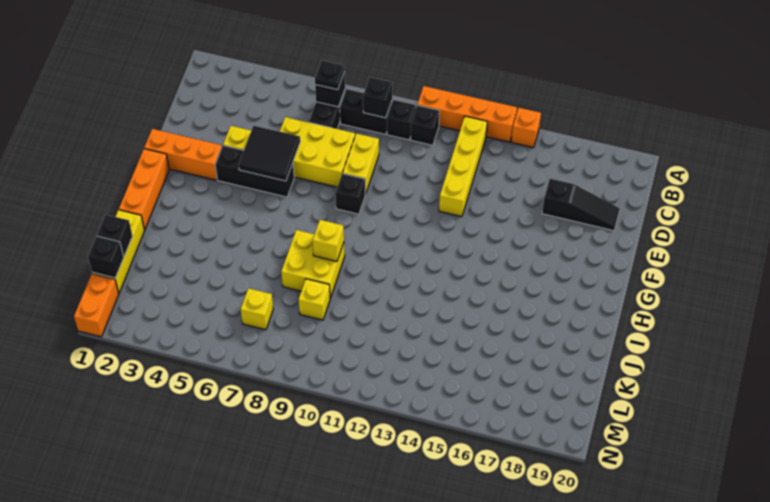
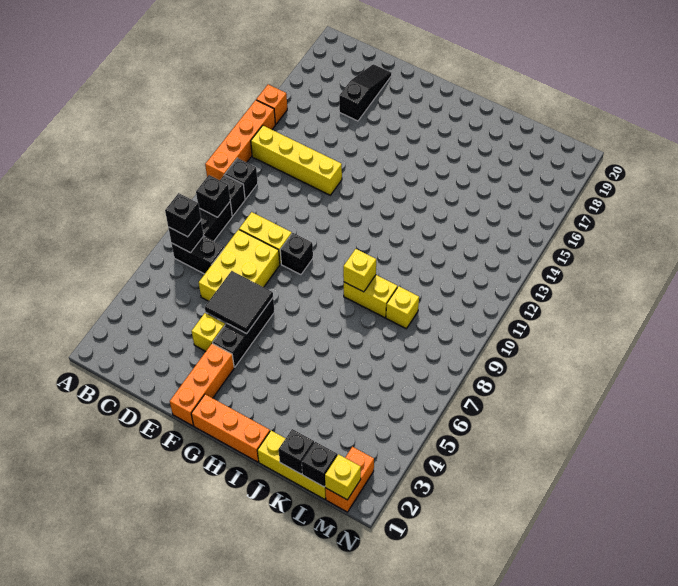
black 1x1 plate [315,60,345,90] -> black 1x1 brick [165,193,201,237]
yellow 2x2 brick [281,230,345,298] -> yellow 1x2 brick [344,275,397,318]
yellow 1x1 brick [241,288,273,330] -> yellow 1x1 brick moved to [325,454,361,500]
orange 1x2 brick [74,274,119,337] -> orange 1x2 brick turned to [325,447,374,512]

